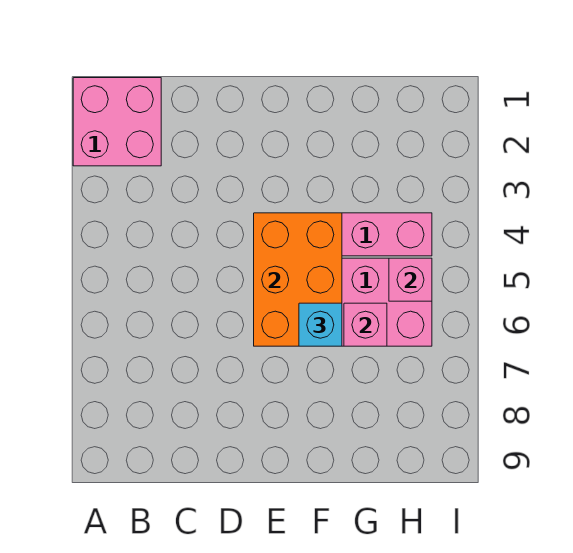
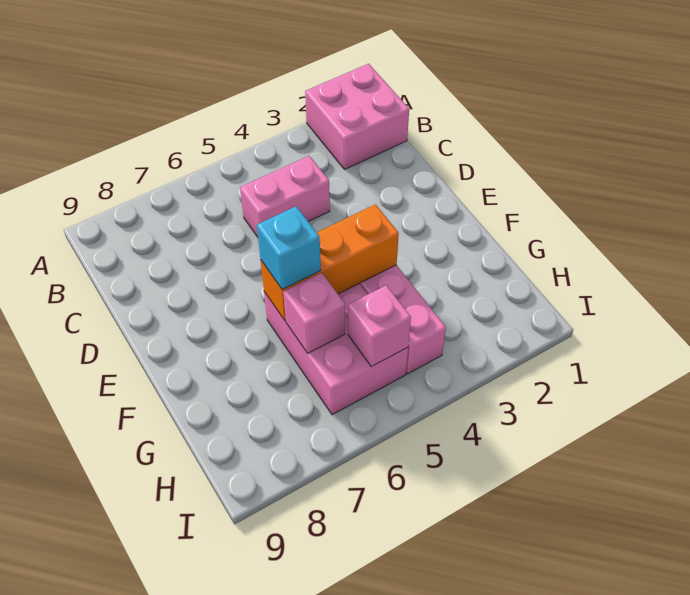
none -> pink 1x2 brick [240,156,330,237]
orange 2x3 brick [254,213,342,346] -> orange 1x3 brick [261,204,399,320]

